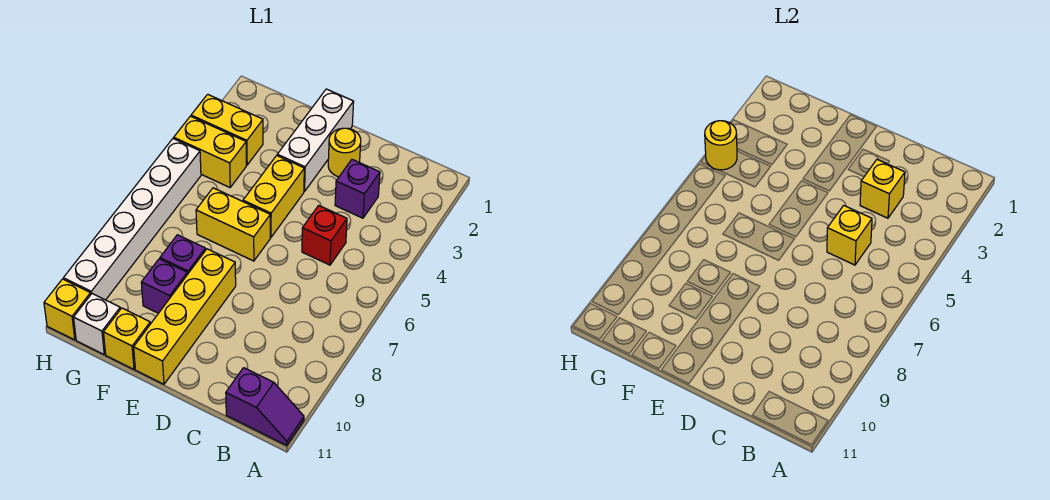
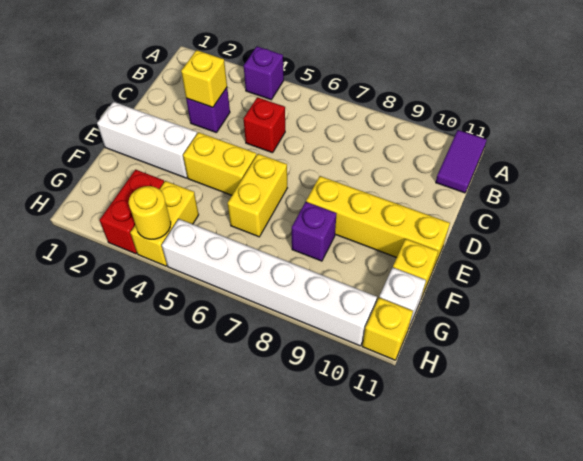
purple 1x2 slope [226,368,304,445] -> purple 1x2 tile [436,130,487,193]
yellow 1x1 brick [827,206,872,265] -> none
yellow 1x1 round brick [328,128,361,177] -> none
purple 1x1 brick [141,259,187,313] -> purple 1x1 brick moved to [244,46,284,100]
yellow 1x2 brick [191,94,263,165] -> red 1x2 brick [100,170,164,254]

